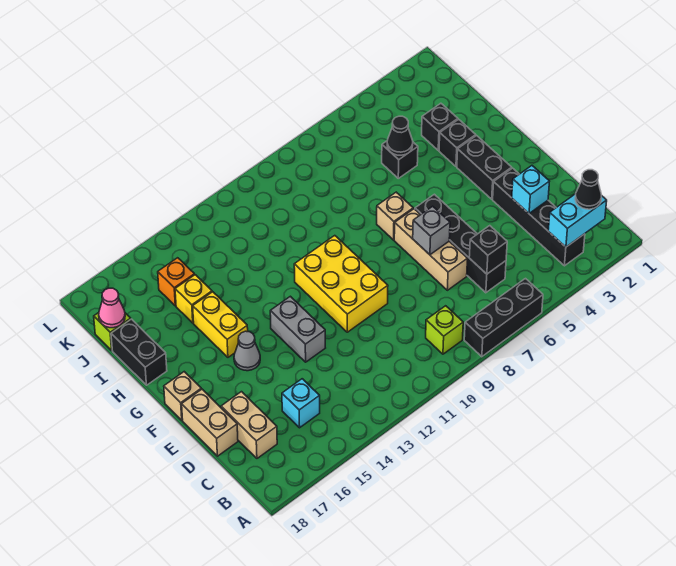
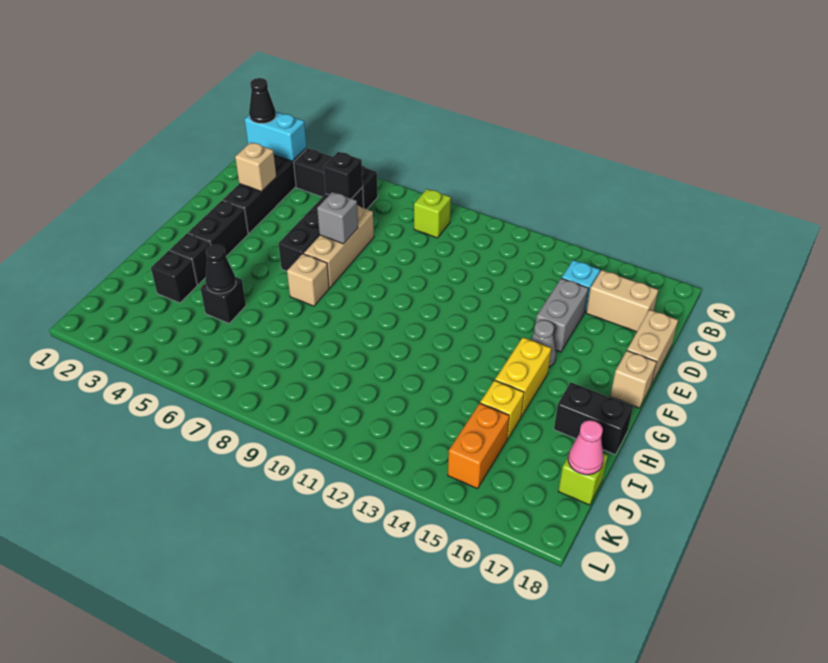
black 1x3 brick [464,279,543,357] -> black 1x3 brick moved to [294,148,378,209]
tan 1x2 brick [221,392,277,458] -> tan 1x2 brick turned to [586,270,658,332]
cyan 1x1 brick [512,166,550,213] -> tan 1x1 brick [235,142,276,192]
yellow 2x3 brick [294,236,388,332] -> none
grey 1x2 brick [270,296,325,362] -> grey 1x2 brick moved to [536,278,588,352]
black 1x2 brick [111,319,167,385] -> black 1x2 brick turned to [554,382,633,455]
orange 1x1 brick [158,258,194,306] -> orange 1x2 brick [448,403,509,489]

